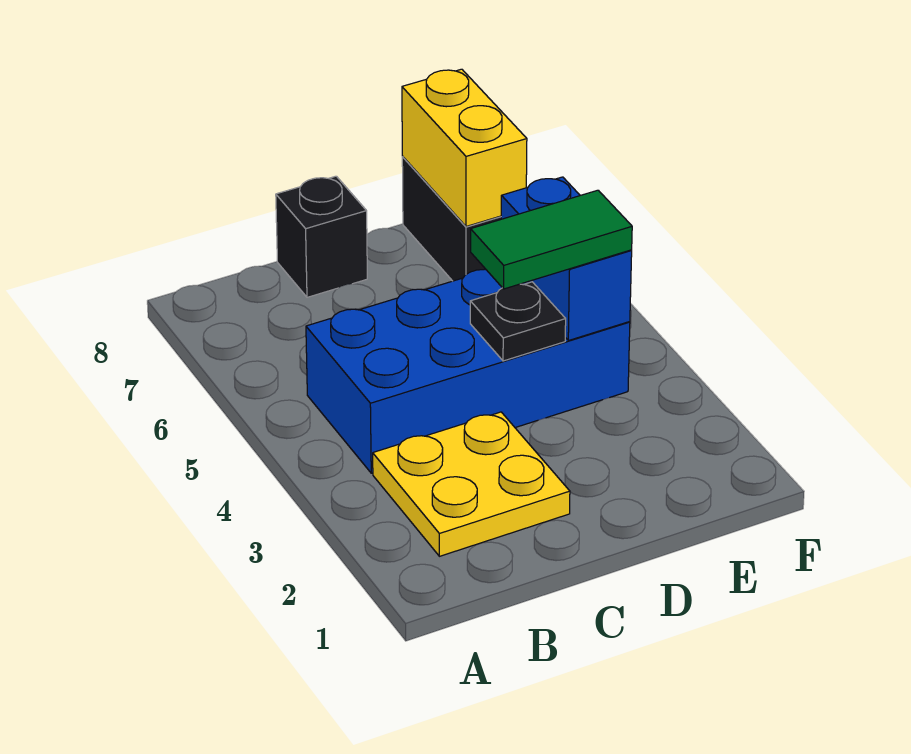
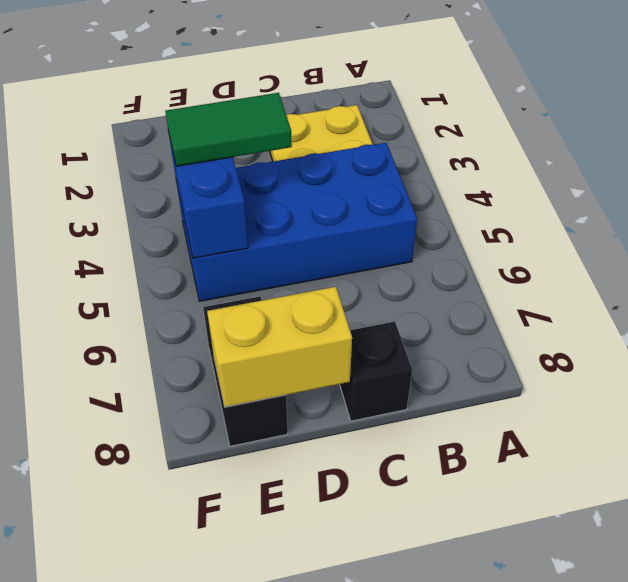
black 1x1 plate [470,282,566,361] -> none
yellow 1x2 brick [402,69,527,226] -> yellow 1x2 brick turned to [207,287,352,407]

